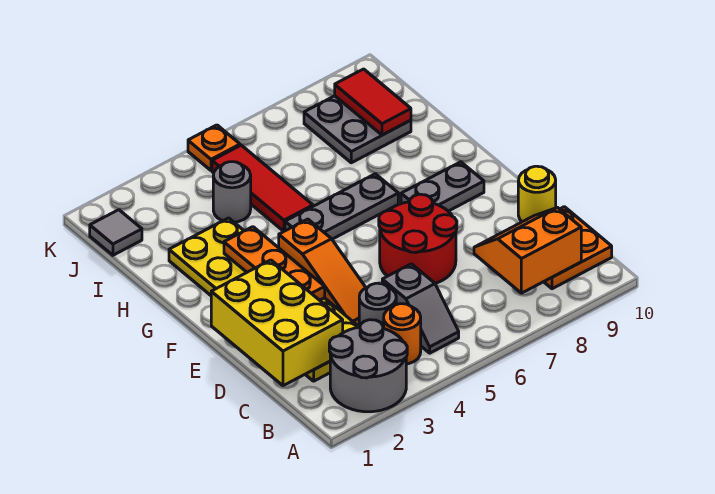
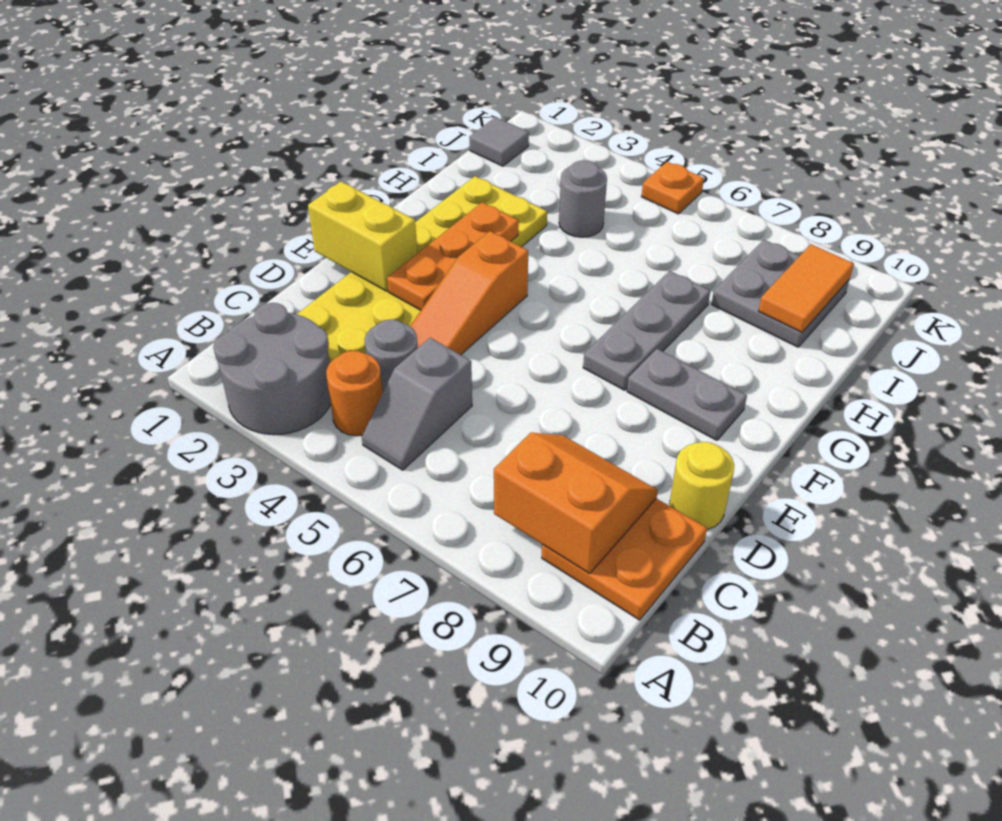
yellow 2x3 brick [211,260,343,386] -> yellow 1x2 brick [308,181,417,291]
red 2x2 round brick [379,194,457,284] -> none
grey 1x3 plate [285,174,398,239] -> grey 1x3 plate turned to [583,271,710,390]
red 1x3 tile [212,145,313,231] -> none
red 1x2 tile [335,69,411,135] -> orange 1x2 tile [759,244,854,332]

